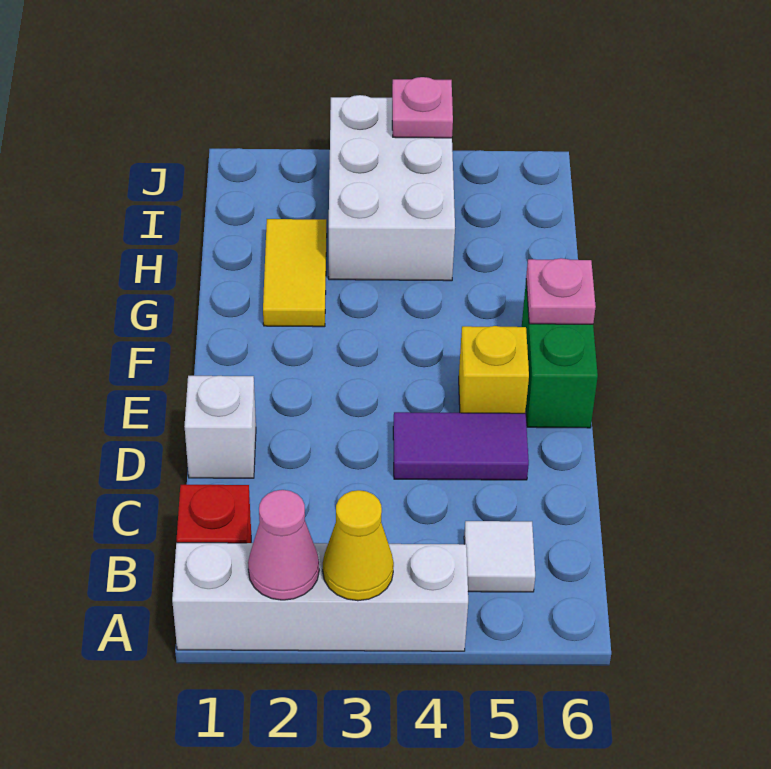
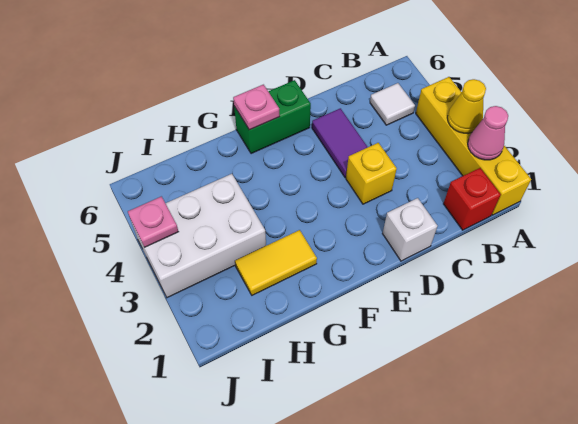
white 1x4 brick [172,543,468,651] -> yellow 1x4 brick [416,77,531,215]
yellow 1x1 brick [459,326,529,413] -> yellow 1x1 brick moved to [346,143,397,204]

